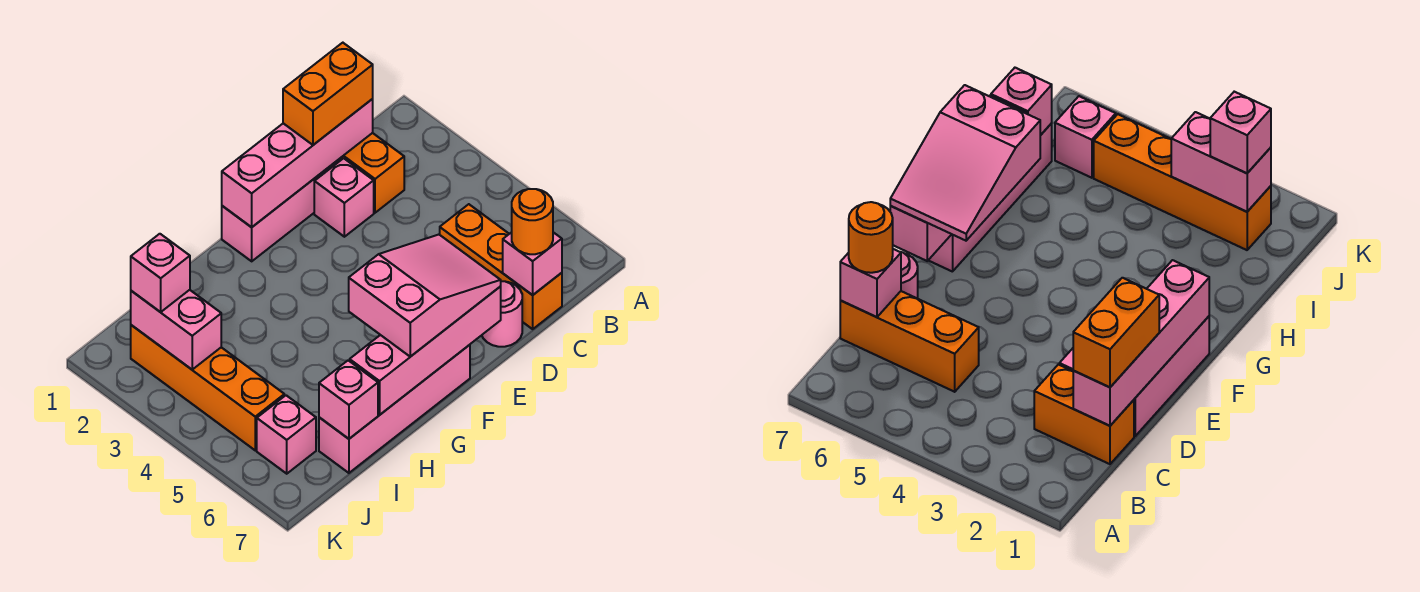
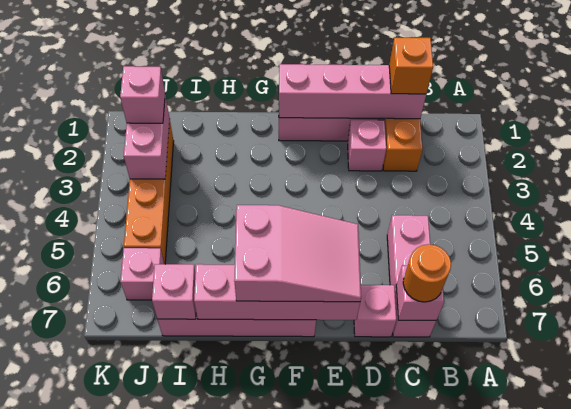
orange 1x2 brick [283,43,373,145] -> orange 1x1 brick [389,38,433,94]
orange 1x3 brick [440,204,562,329] -> pink 1x3 brick [387,215,436,337]
pink 1x1 round brick [482,281,522,347] -> pink 1x1 brick [354,285,396,337]

